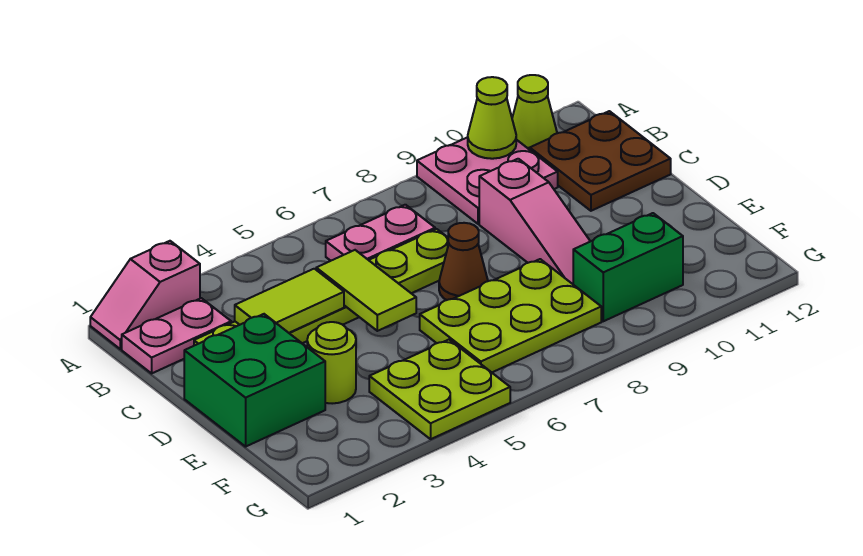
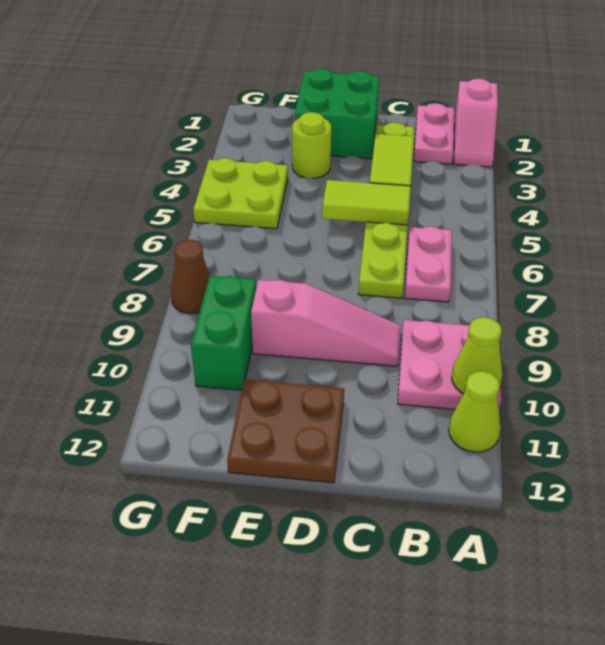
pink 1x2 slope [90,241,200,349] -> pink 1x2 slope turned to [454,79,498,167]
brown 2x2 plate [530,111,671,211] -> brown 2x2 plate moved to [227,379,344,483]
pink 1x3 slope [479,159,590,284] -> pink 1x3 slope turned to [251,280,401,366]
brown 1x1 cone [439,223,488,300] -> brown 1x1 cone moved to [171,240,210,314]
lime 2x3 plate [420,259,601,372] -> none

